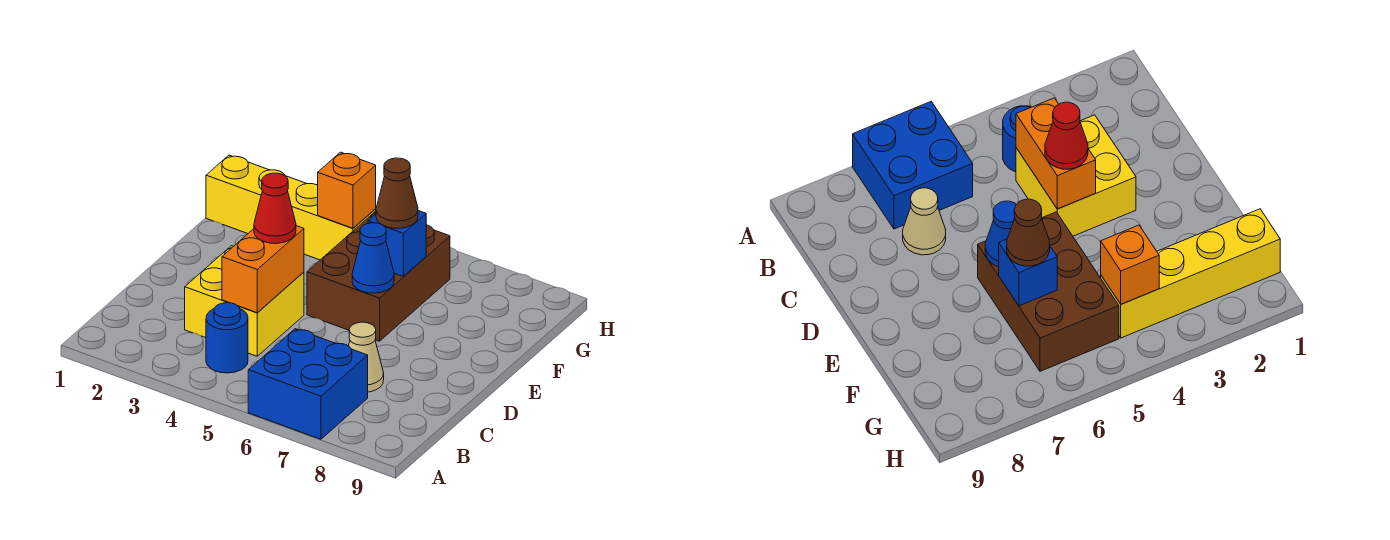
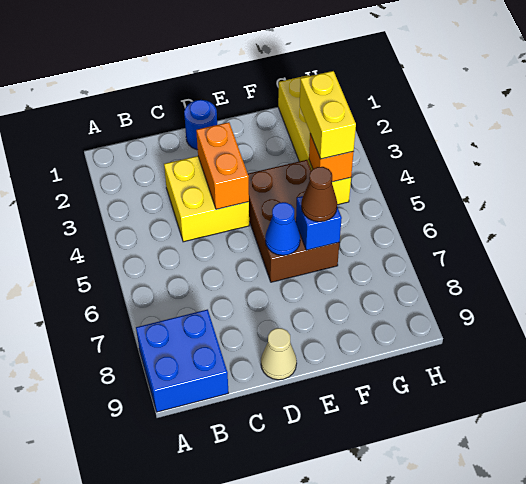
blue 2x2 brick [248,329,368,439] -> blue 2x2 brick moved to [136,309,228,412]
blue 1x1 round brick [206,303,248,373] -> blue 1x1 round brick moved to [184,100,217,150]
orange 1x2 brick [222,226,304,313] -> orange 1x2 brick turned to [196,122,249,209]
tan 1x1 cone [349,322,384,392] -> tan 1x1 cone moved to [261,328,297,380]
red 1x1 cone [254,173,296,243] -> none
brown 2x3 brick [307,211,450,341] -> brown 2x3 brick turned to [248,160,339,282]
none -> yellow 1x2 brick [300,71,356,159]

